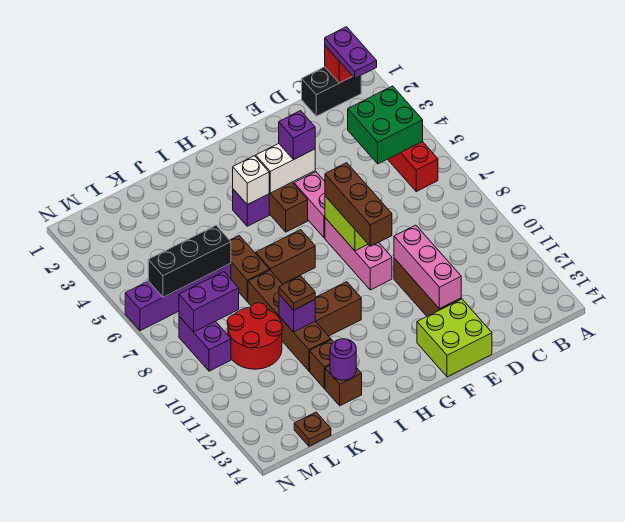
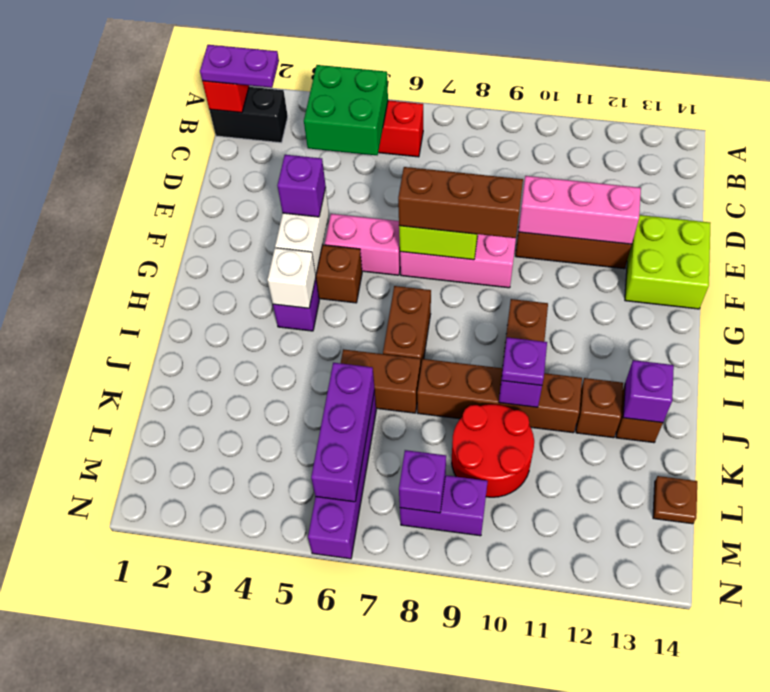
black 1x2 brick [302,67,361,116] -> black 1x2 brick turned to [210,87,288,143]
brown 1x1 plate [279,276,315,310] -> purple 1x1 plate [502,337,547,385]
purple 1x1 round brick [330,339,356,380] -> purple 1x1 brick [623,360,674,423]
black 1x3 brick [148,225,231,297] -> purple 1x3 brick [311,363,375,502]
purple 1x2 brick [179,272,239,332] -> purple 1x1 brick [399,450,446,513]

